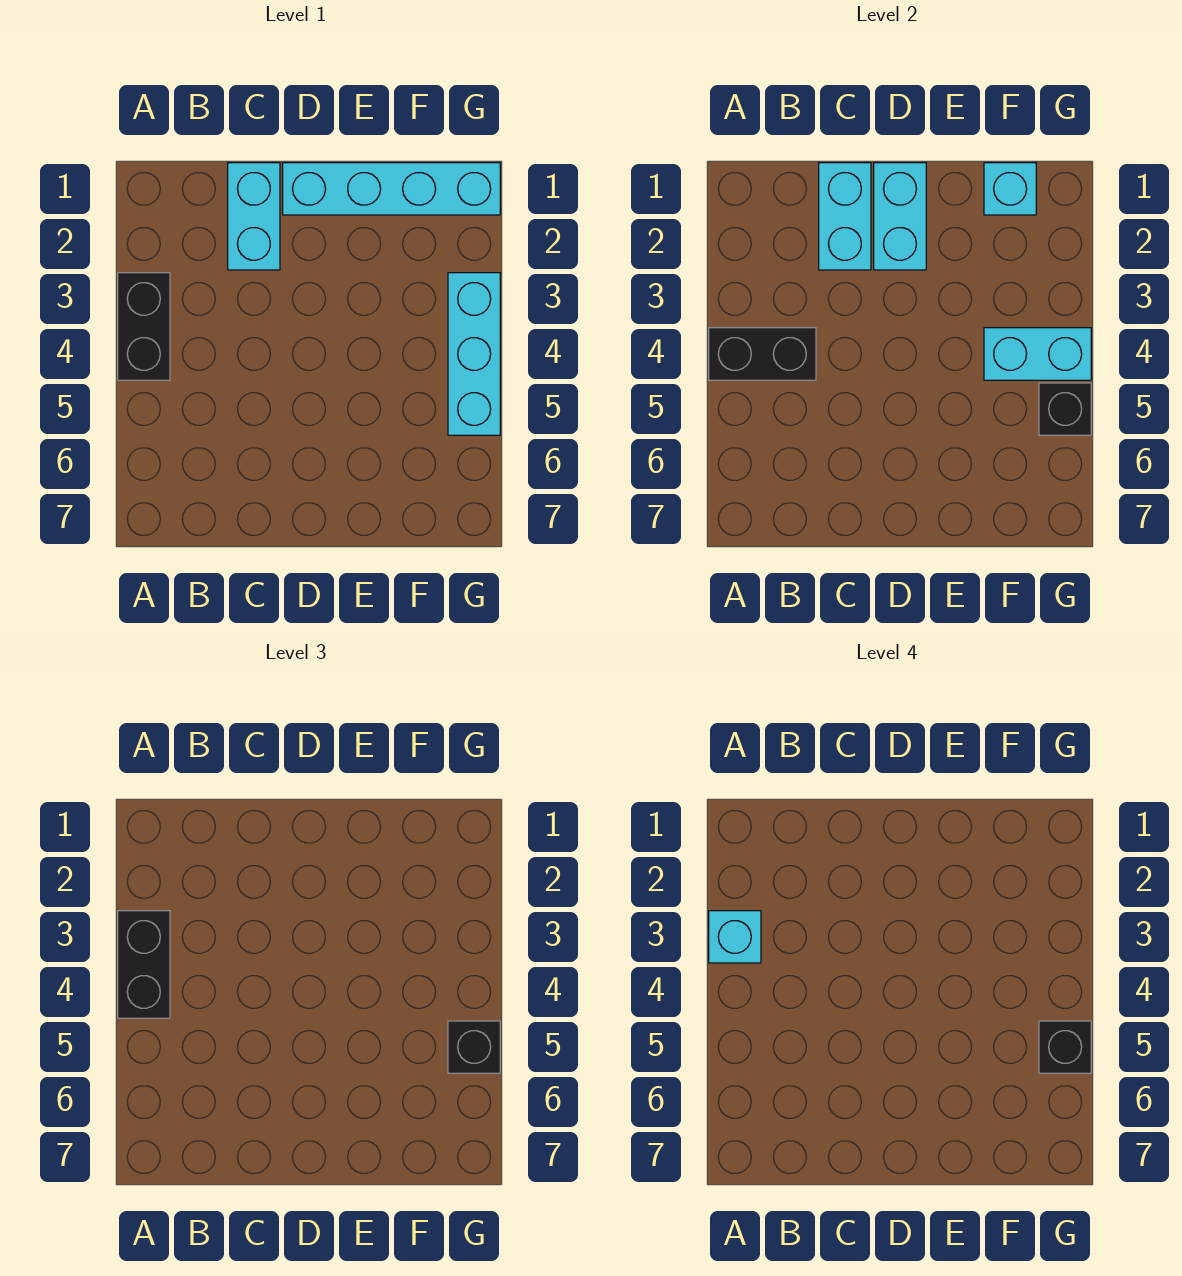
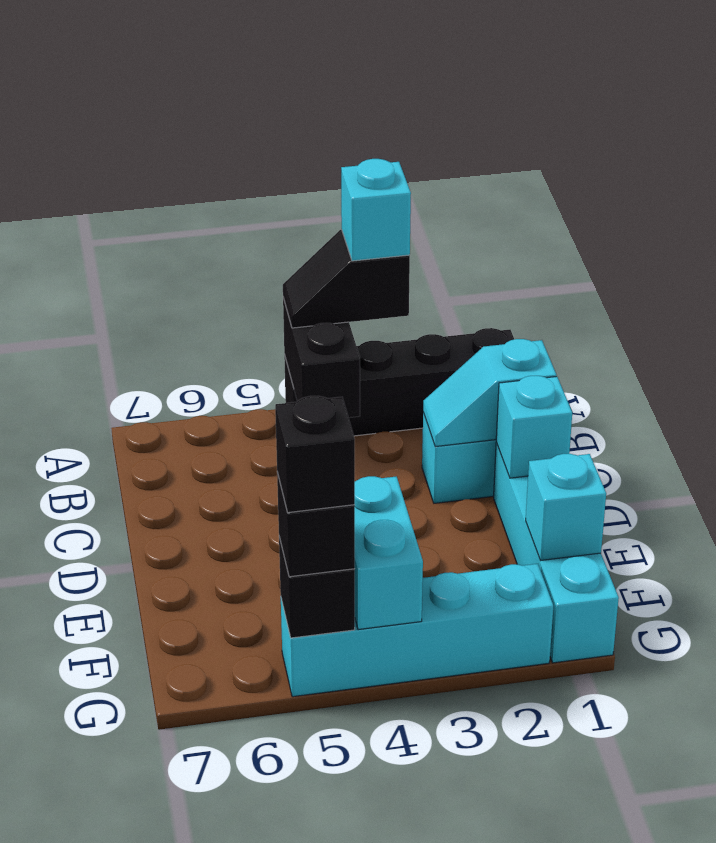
black 1x2 brick [118,273,170,380] -> black 1x4 brick [284,328,514,436]
black 1x2 brick [118,911,170,1018] -> black 1x2 slope [283,230,410,328]
cyan 1x2 brick [819,163,871,270] -> cyan 1x2 slope [423,339,556,447]
cyan 1x2 brick [874,163,926,270] -> cyan 1x1 brick [496,376,572,478]
cyan 1x3 brick [448,273,500,435] -> cyan 1x4 brick [281,564,553,697]

